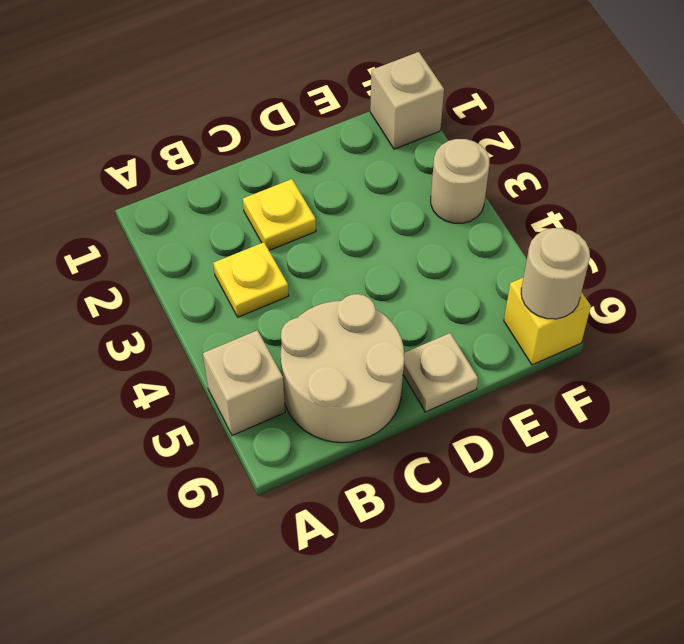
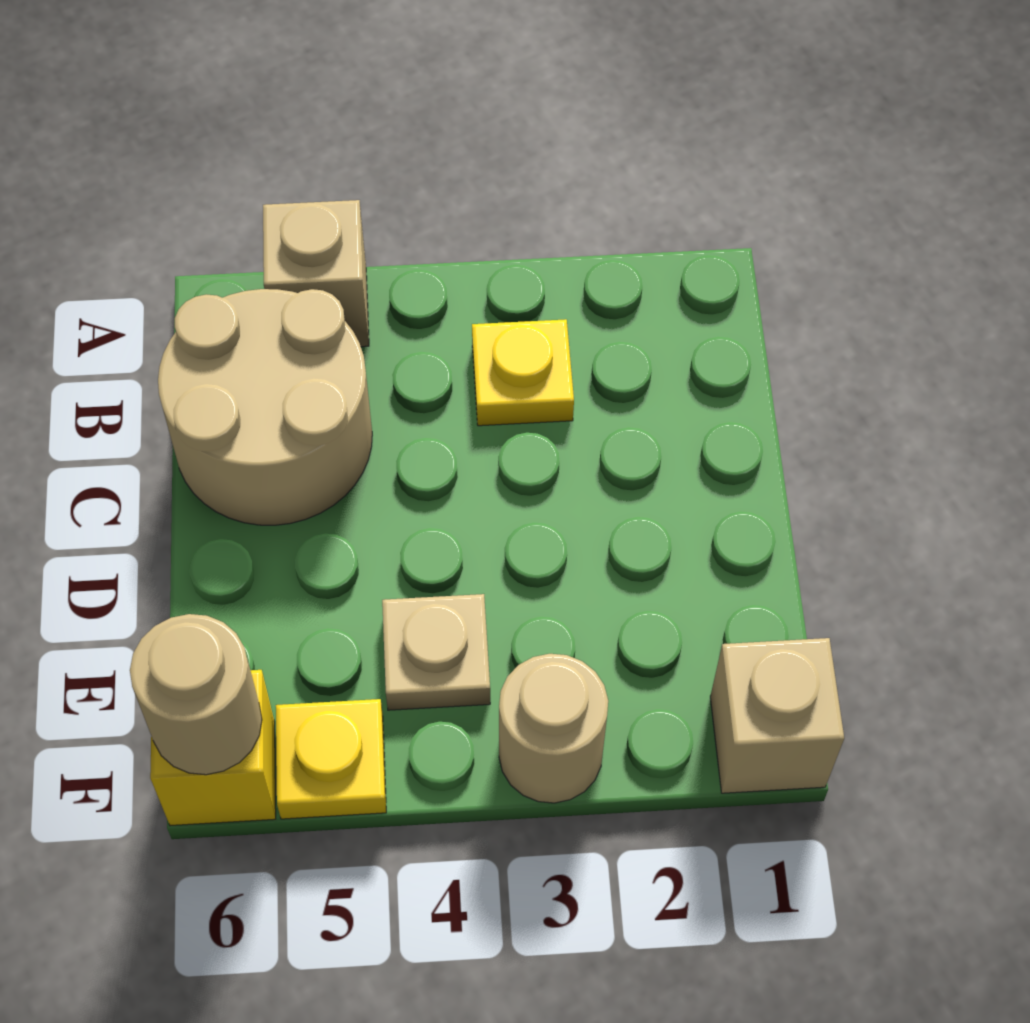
yellow 1x1 plate [243,179,316,250] -> yellow 1x1 plate moved to [276,699,386,819]
tan 1x1 plate [403,333,478,412] -> tan 1x1 plate moved to [382,594,490,710]

